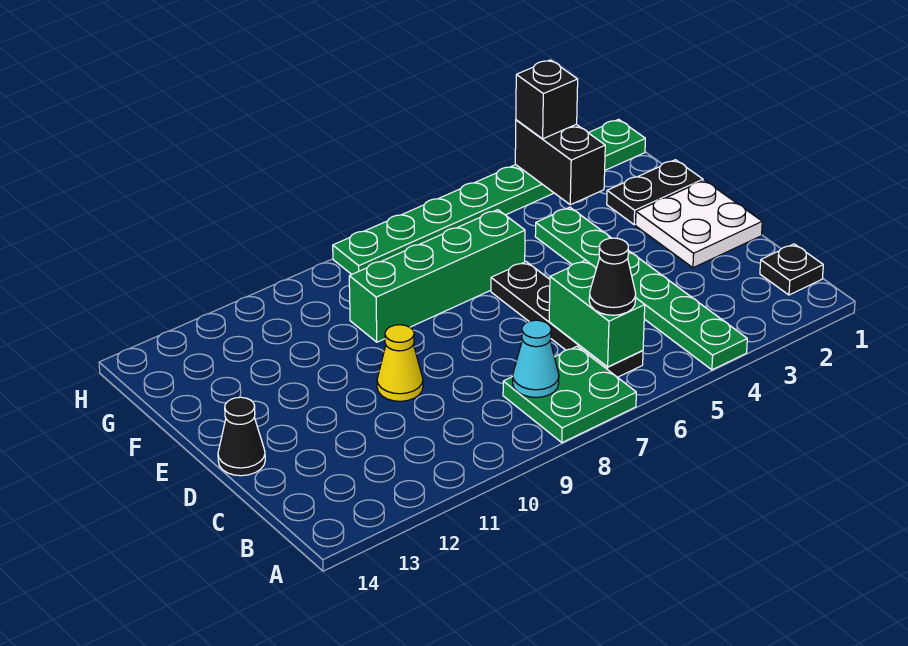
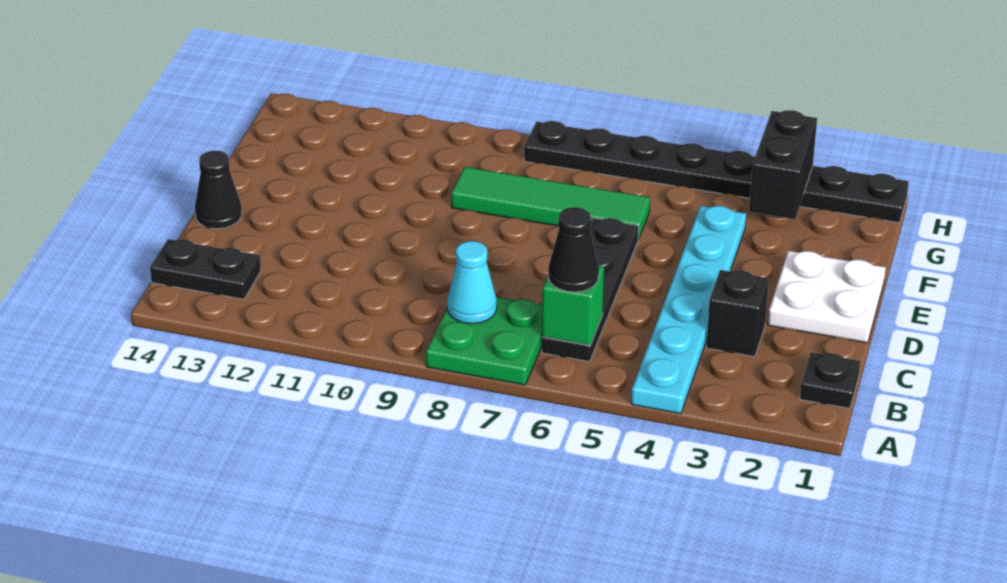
green 1x6 plate [535,207,747,370] -> cyan 1x6 plate [631,206,746,414]
green 1x2 brick [549,260,645,367] -> green 1x1 brick [542,266,604,345]
yellow 1x1 cone [377,325,423,401] -> none
black 1x2 plate [607,160,703,225] -> black 1x2 plate moved to [150,239,261,299]
green 1x4 brick [349,210,525,342] -> green 1x4 tile [451,167,650,239]
green 1x8 plate [333,119,645,274] -> black 1x8 plate [524,121,909,223]
black 1x1 brick [516,60,578,139] -> black 1x1 brick moved to [706,270,769,357]

